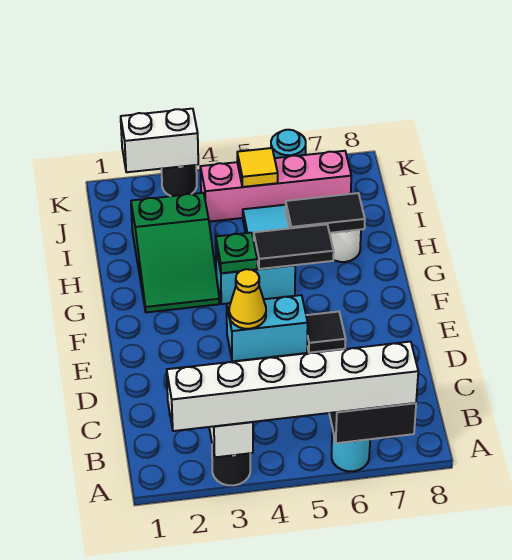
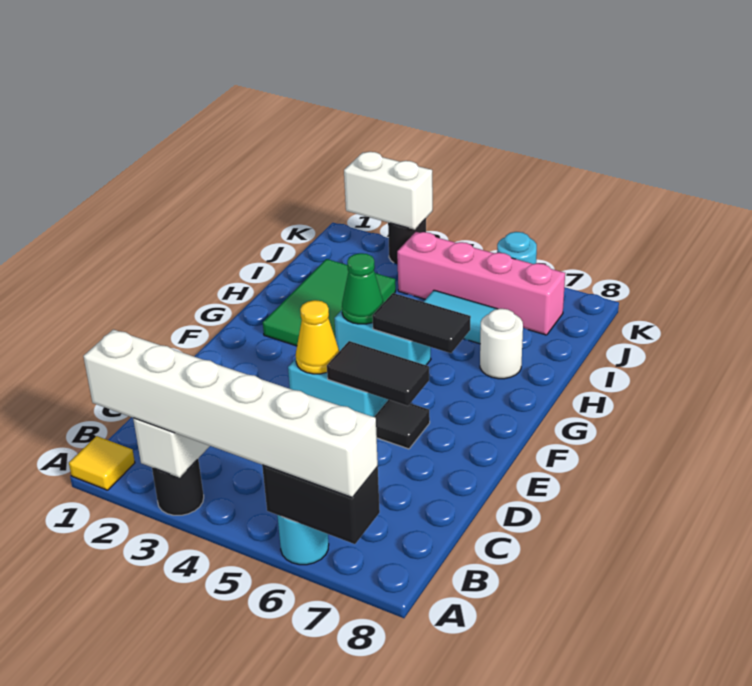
green 2x3 slope [131,193,220,312] -> green 2x3 tile [263,259,396,346]
green 1x1 plate [216,233,257,273] -> green 1x1 cone [342,253,384,324]
black 1x2 tile [286,193,365,233] -> black 1x2 tile moved to [327,341,429,406]
yellow 1x1 tile [237,148,278,187] -> yellow 1x1 tile moved to [69,436,135,490]

